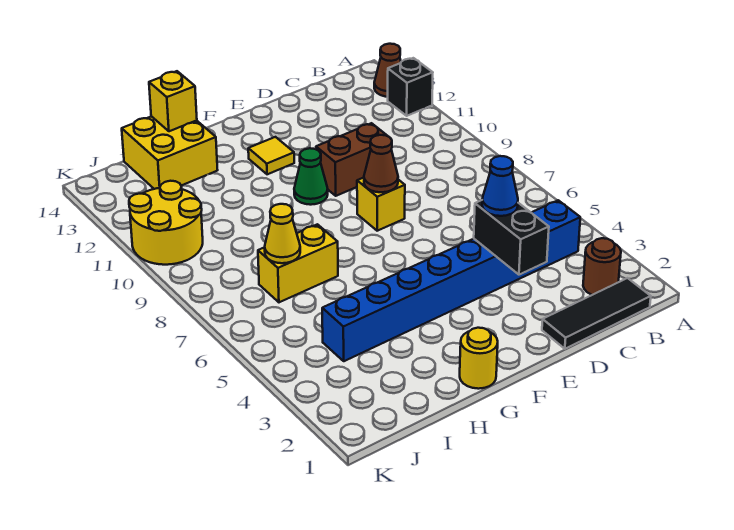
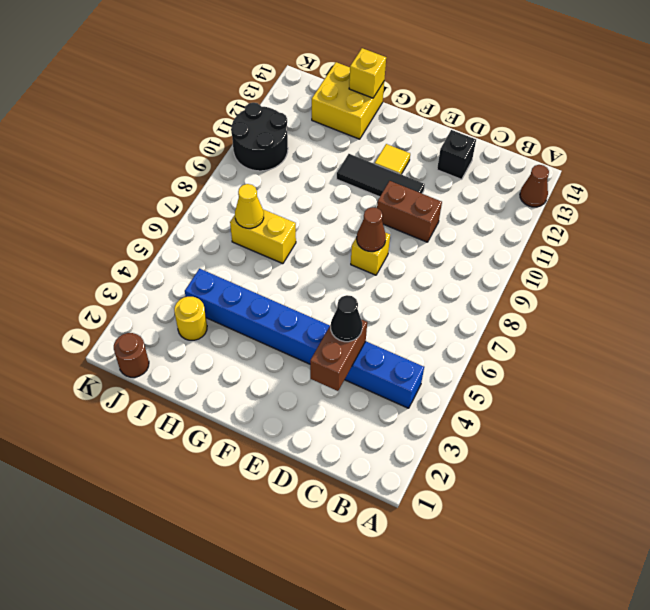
black 1x1 brick [388,58,433,116] -> black 1x1 brick moved to [437,130,476,179]
black 1x3 tile [542,278,651,349] -> black 1x3 tile moved to [337,154,425,197]
brown 1x1 round brick [583,238,621,295] -> brown 1x1 round brick moved to [114,333,149,377]
black 1x2 brick [474,200,549,275] -> brown 1x2 brick [310,320,367,391]
blue 1x1 cone [482,156,518,216] -> black 1x1 cone [331,295,362,342]
green 1x1 cone [294,148,328,205] -> none
yellow 1x1 round brick [460,328,498,389] -> yellow 1x1 round brick moved to [174,297,207,340]
yellow 2x2 round brick [129,181,203,265] -> black 2x2 round brick [231,103,288,171]

